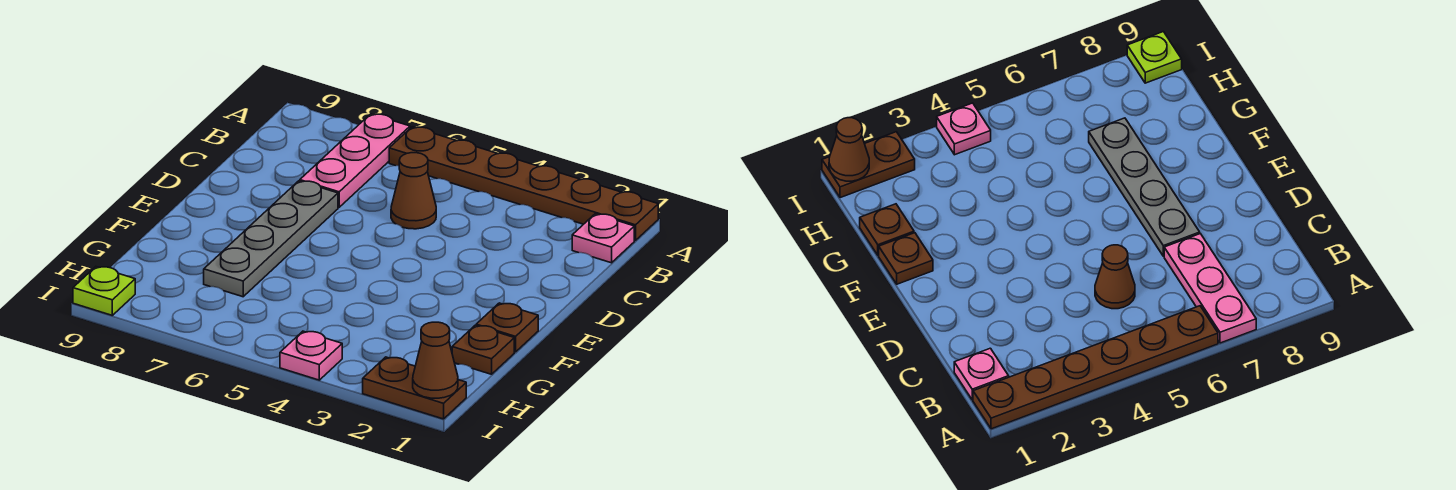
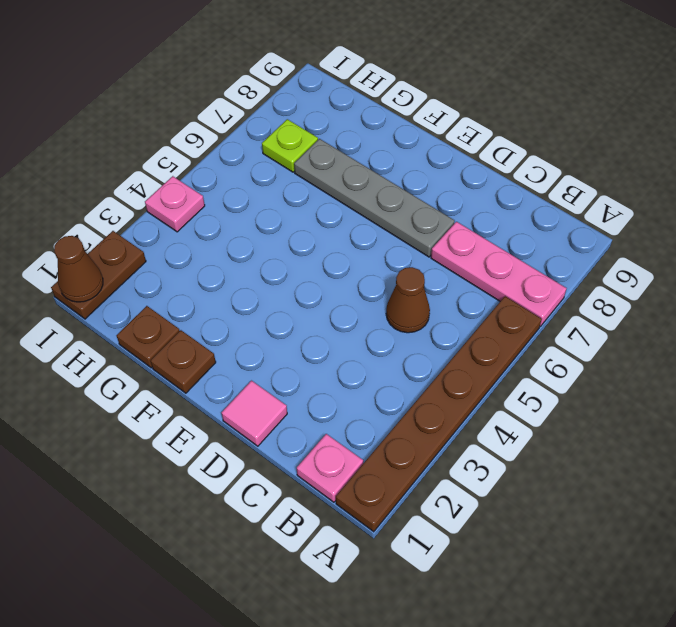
none -> pink 1x1 tile [222,381,287,446]
lime 1x1 plate [73,267,135,315] -> lime 1x1 plate moved to [262,119,318,172]

